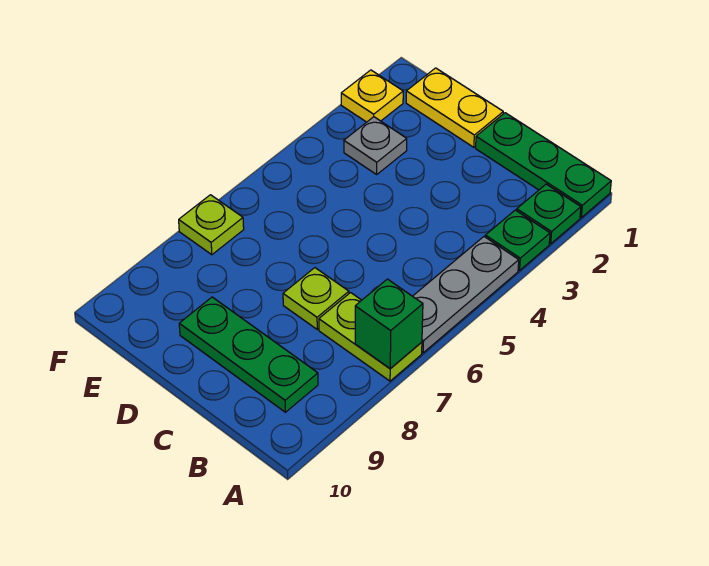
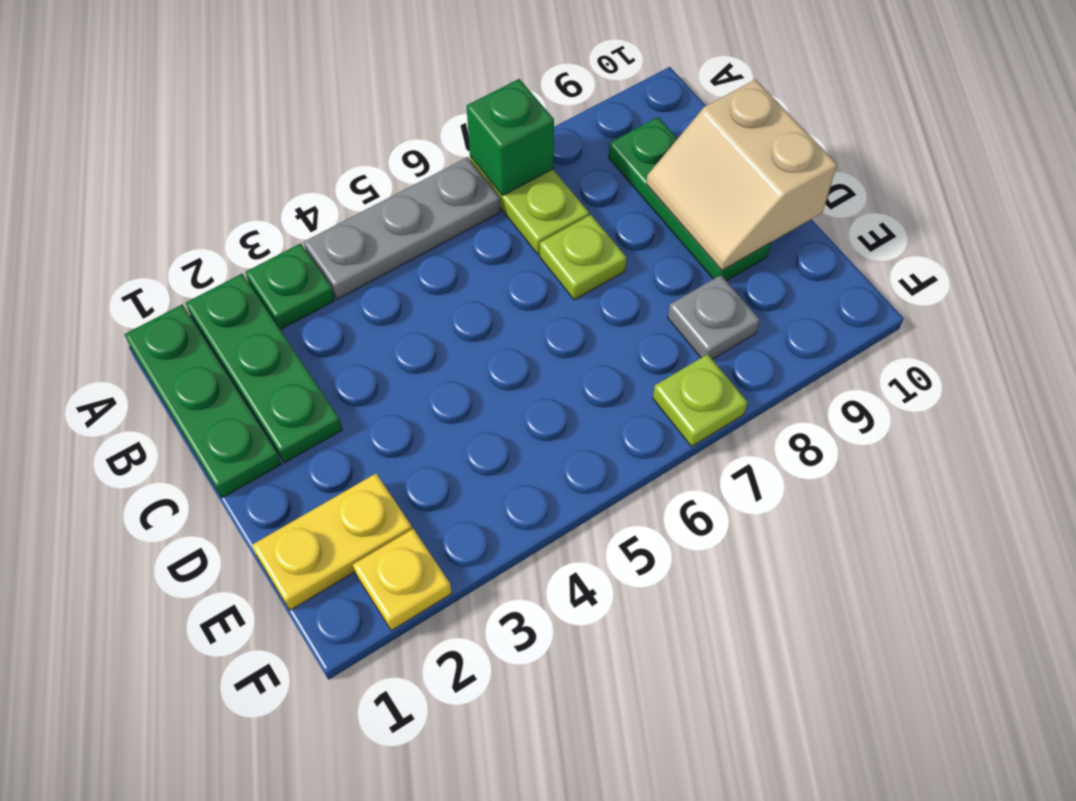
green 1x1 plate [517,184,581,244] -> green 1x3 plate [186,274,342,463]
none -> tan 2x2 slope [646,80,837,270]
yellow 1x2 plate [406,68,503,147] -> yellow 1x2 plate turned to [252,474,412,610]
grey 1x1 plate [344,117,407,174] -> grey 1x1 plate moved to [668,275,760,359]

